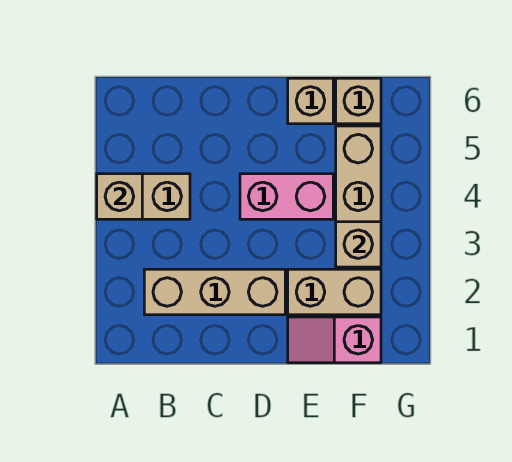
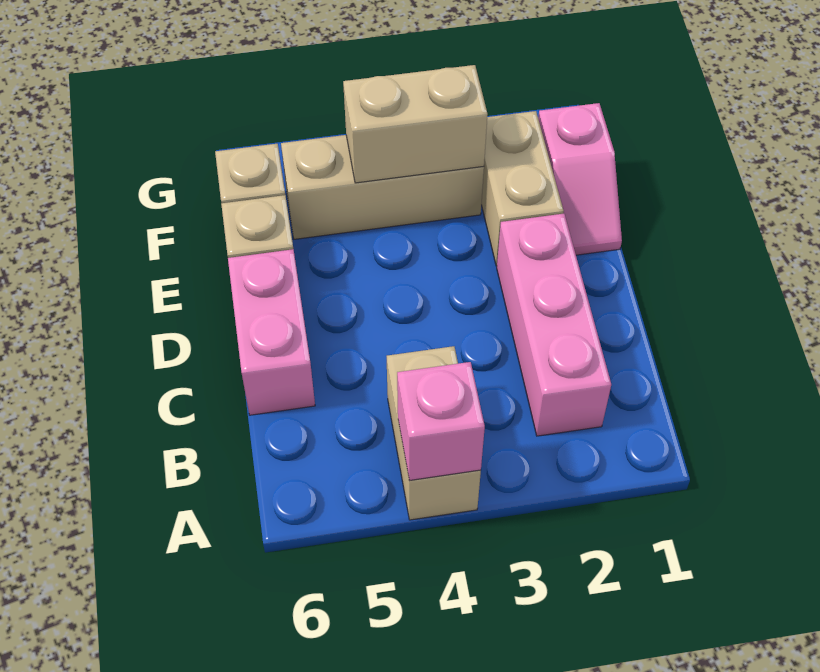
tan 1x1 brick [97,174,142,219] -> pink 1x1 brick [397,362,485,481]
tan 1x3 brick [144,269,285,315] -> pink 1x3 brick [497,214,611,436]
pink 1x2 brick [240,174,333,219] -> pink 1x2 brick moved to [228,249,315,415]
tan 1x1 brick [336,222,381,267] -> tan 1x2 brick [343,65,488,183]

